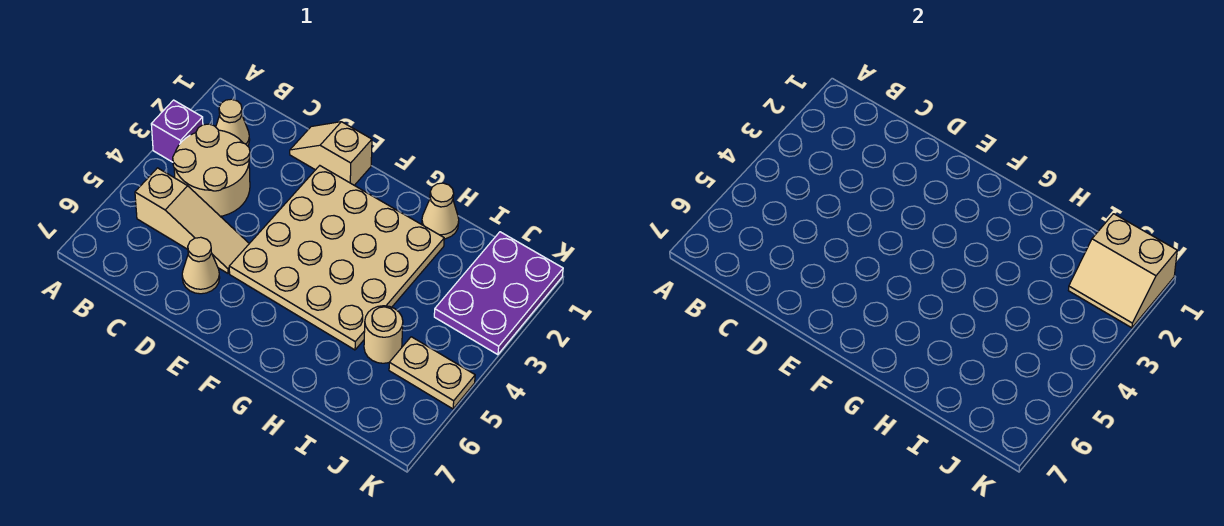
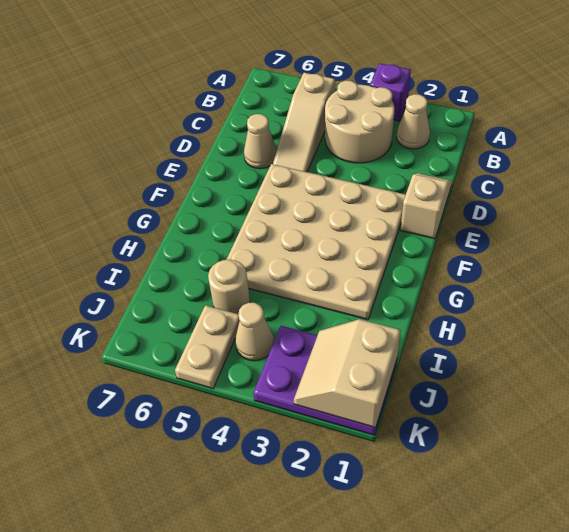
tan 1x1 cone [422,183,459,239] -> tan 1x1 cone moved to [235,303,274,361]

